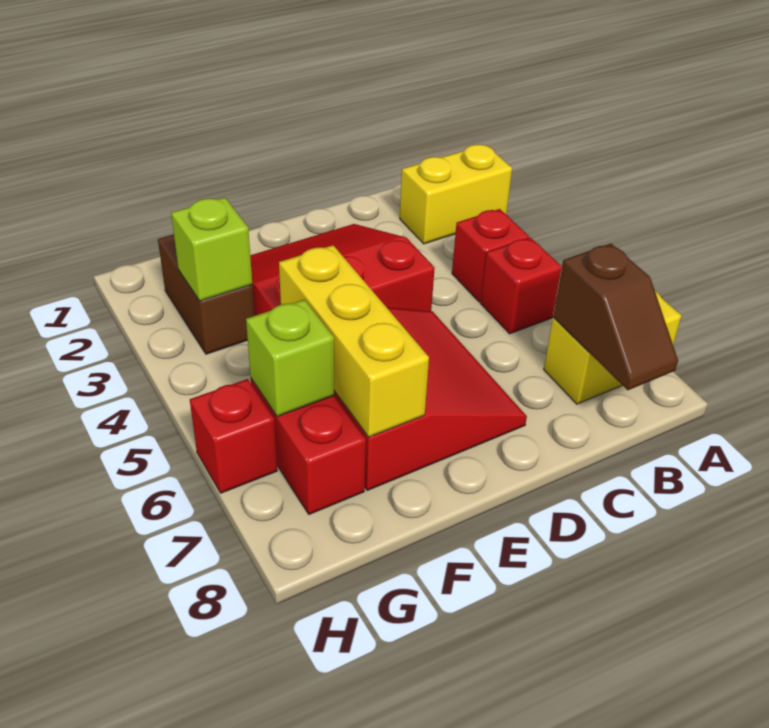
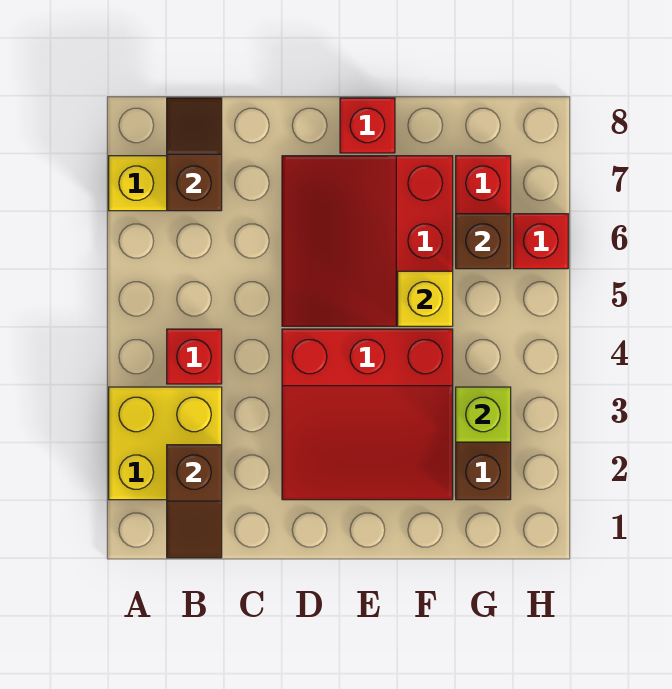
yellow 1x2 brick [400,144,512,244] -> yellow 2x2 brick [109,387,222,500]
none -> brown 1x2 slope [167,445,222,558]
red 1x1 brick [481,238,562,334] -> red 1x1 brick moved to [340,98,395,153]
yellow 1x3 brick [279,245,429,437] -> yellow 1x1 brick [398,271,453,326]
lime 1x1 brick [246,300,334,417] -> brown 1x1 brick [456,214,511,269]

